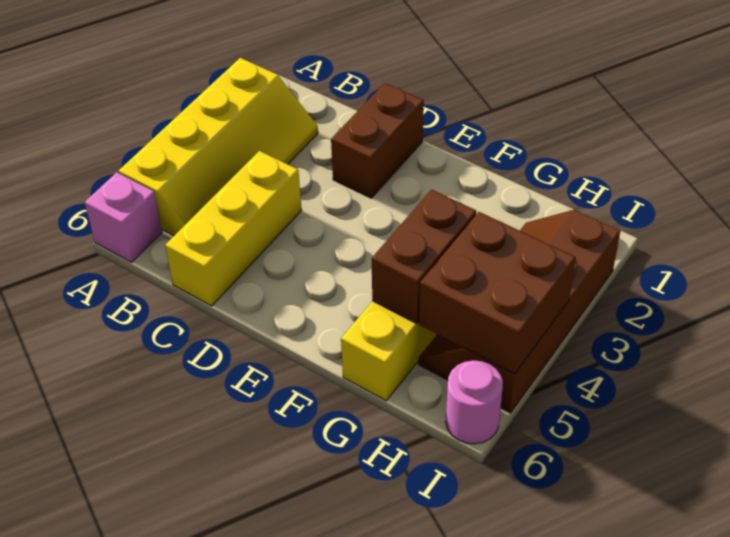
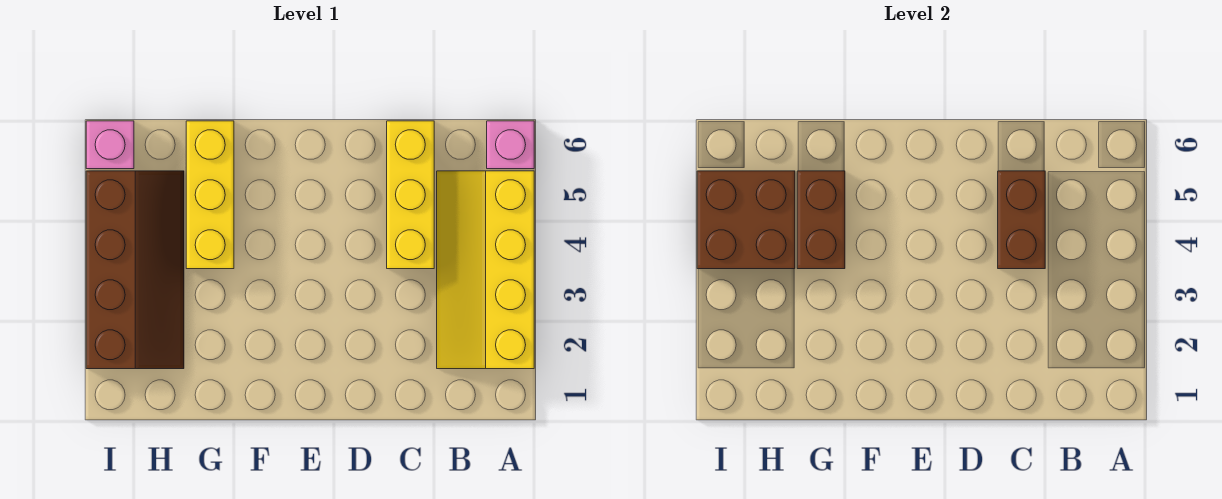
brown 1x2 brick [331,83,424,198] -> brown 1x2 brick moved to [998,171,1045,269]
pink 1x1 round brick [446,360,503,444] -> pink 1x1 brick [86,121,134,169]

